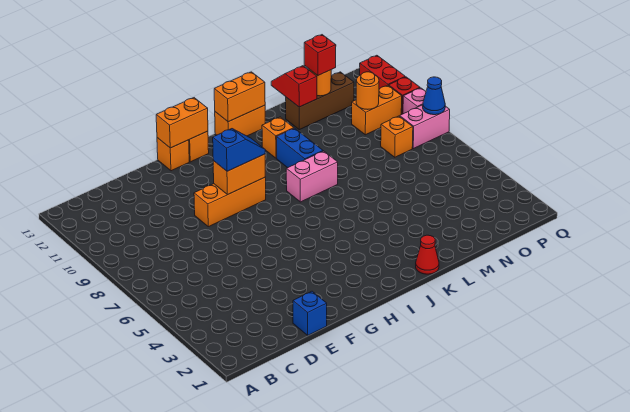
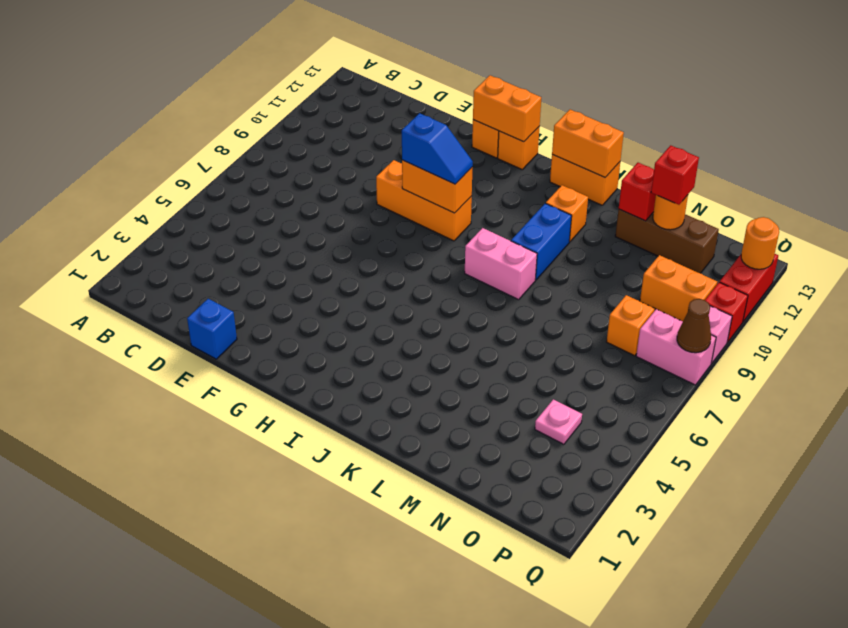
red 1x1 cone [416,235,439,274] -> none
none -> pink 1x1 plate [535,399,582,444]
orange 1x1 round brick [356,72,379,109] -> orange 1x1 round brick moved to [741,217,779,269]
blue 1x1 cone [423,77,445,115] -> brown 1x1 cone [677,299,711,353]

